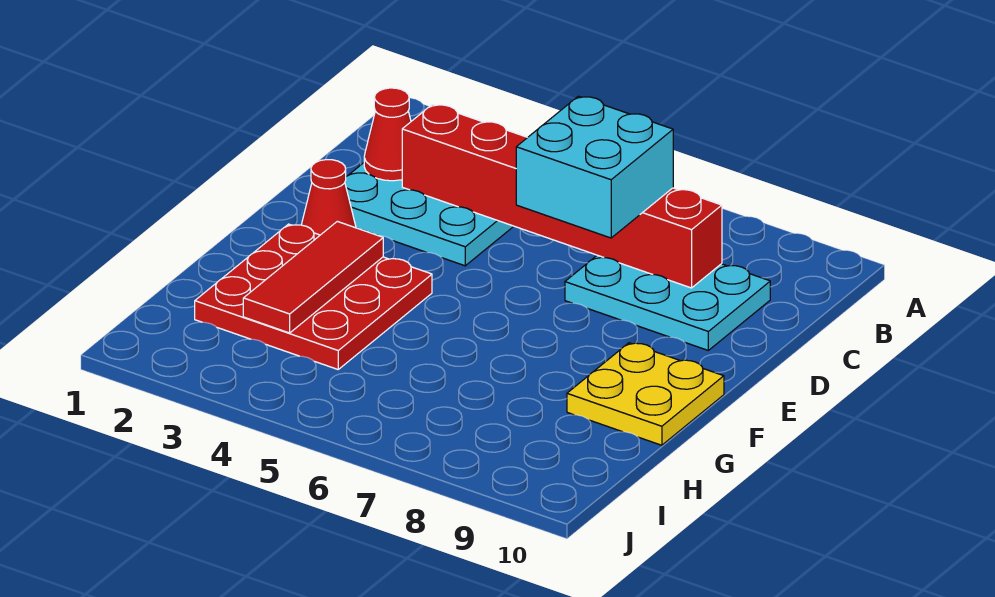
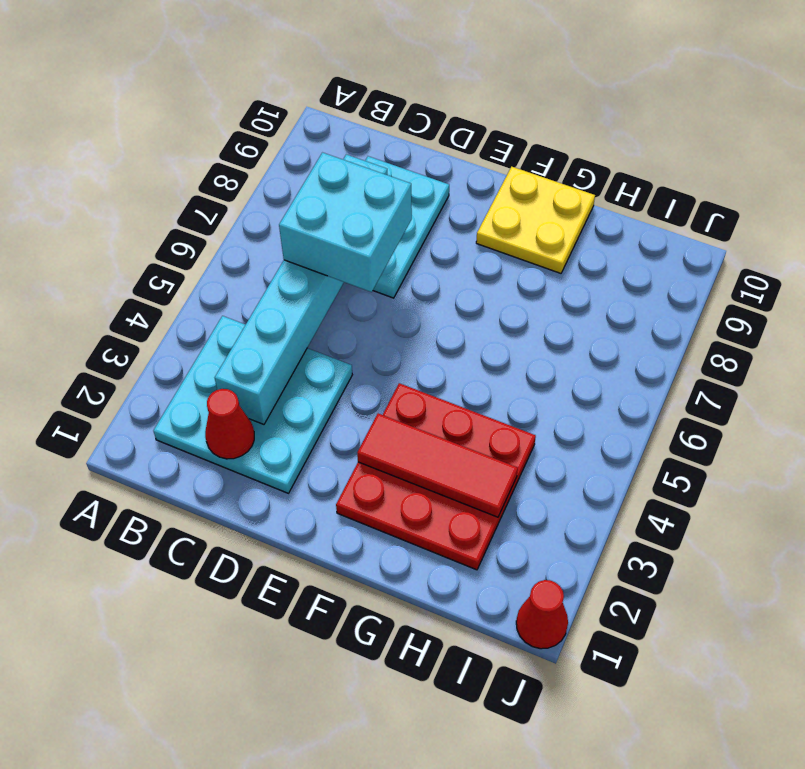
red 1x6 brick [402,104,722,288] -> cyan 1x6 brick [215,154,388,424]
red 1x1 cone [302,160,356,235] -> red 1x1 cone moved to [516,580,568,649]

